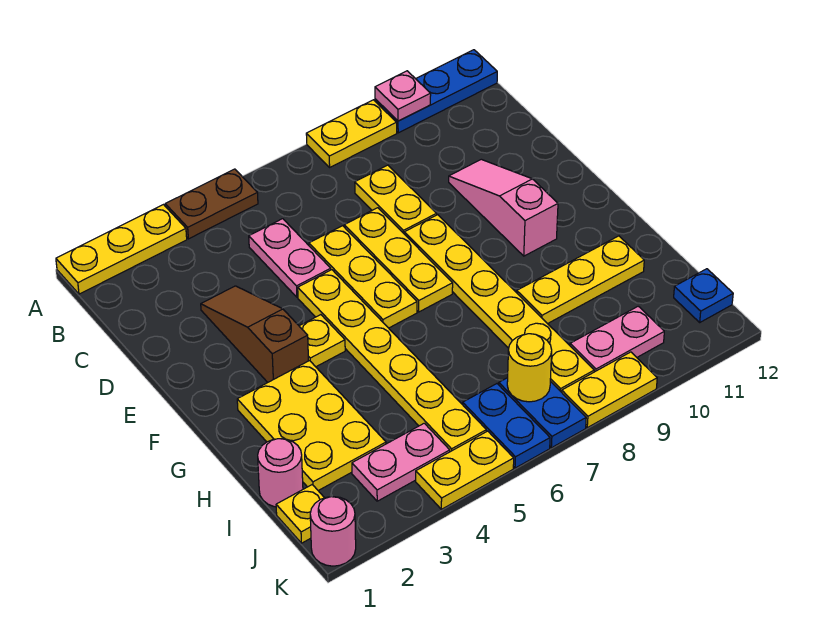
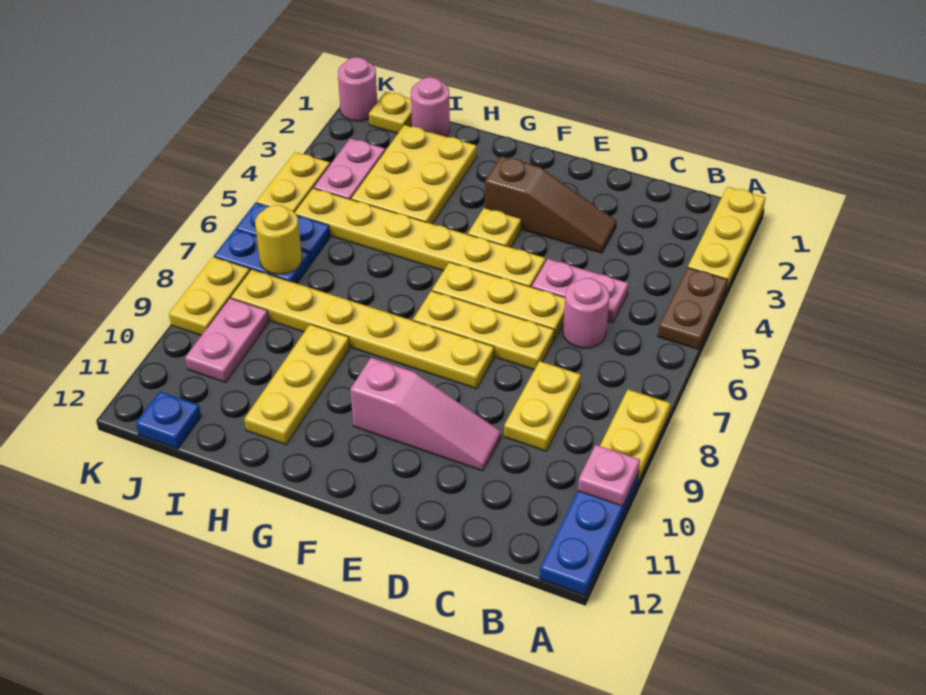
none -> pink 1x1 round brick [563,278,610,348]
yellow 1x2 plate [355,165,437,233] -> yellow 1x2 plate turned to [504,361,581,451]
yellow 2x3 plate [237,361,386,491] -> yellow 2x3 plate turned to [351,125,477,224]

